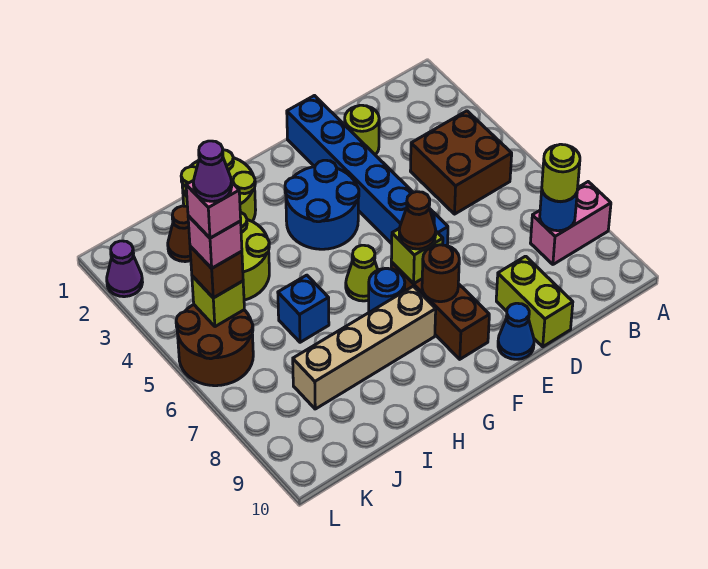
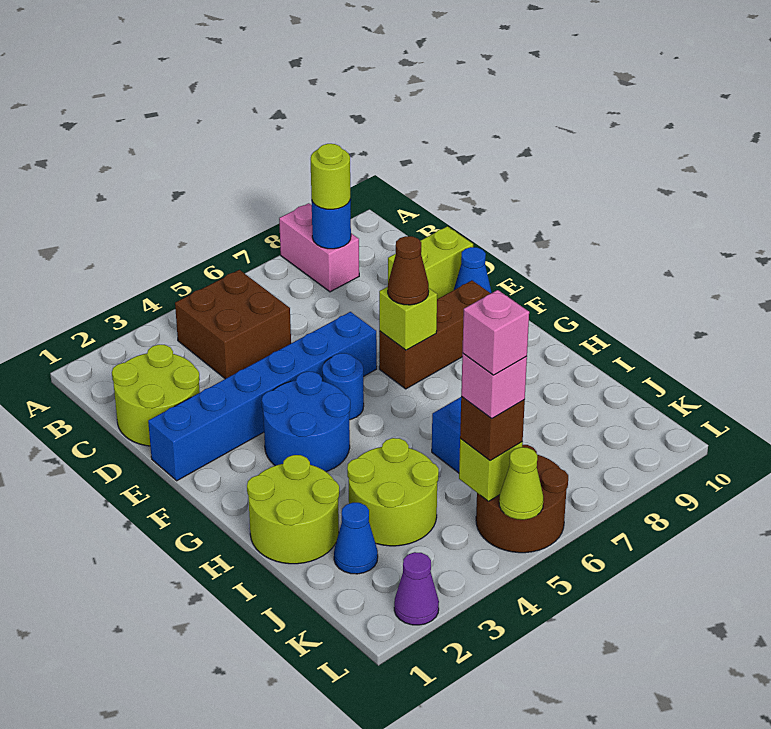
lime 1x1 round brick [345,105,379,155] -> lime 2x2 round brick [112,345,200,446]
brown 1x1 round brick [422,245,459,302] -> none
lime 1x1 cone [346,245,378,301] -> lime 1x1 cone moved to [499,447,543,520]
blue 1x1 round brick [369,268,405,312] -> blue 1x1 round brick moved to [322,353,364,420]
tan 1x4 brick [293,286,436,409] -> none
brown 1x1 cone [168,206,191,262] -> blue 1x1 cone [334,503,378,574]
purple 1x1 cone [193,141,232,201] -> none

